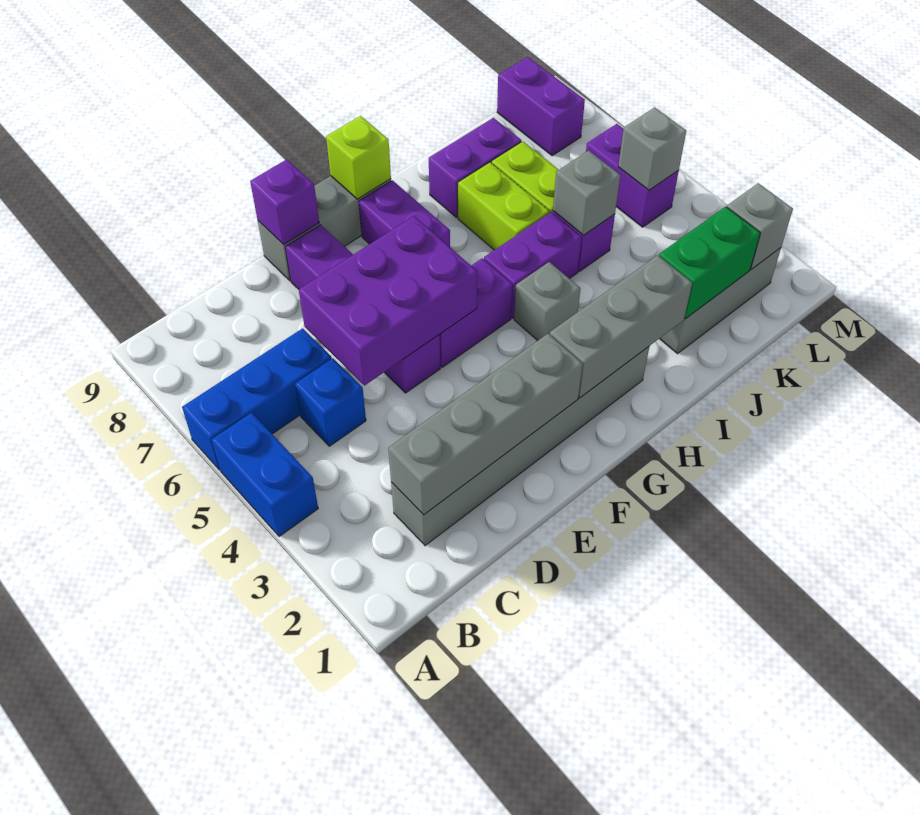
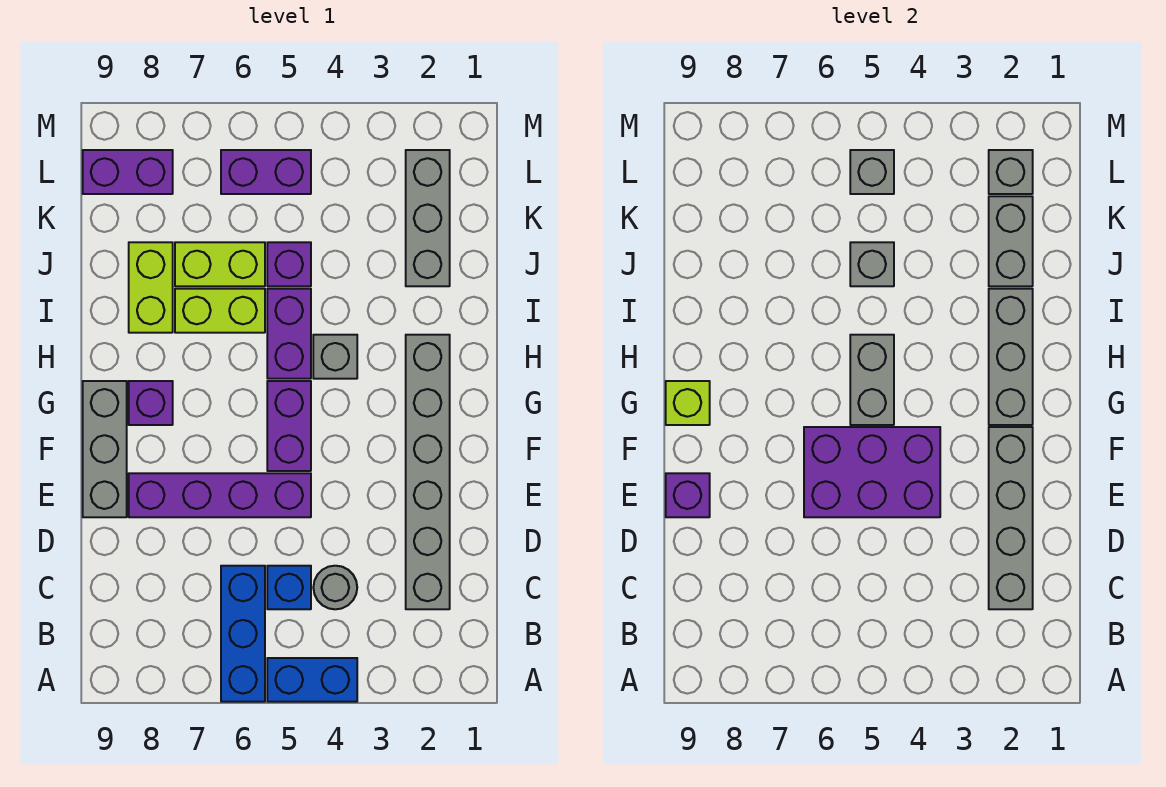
none -> grey 1x1 round brick [313,566,357,609]
purple 2x3 brick [299,216,477,386] -> purple 2x3 brick turned to [804,427,940,517]
none -> grey 1x2 brick [850,335,894,425]
purple 1x2 brick [359,180,450,247] -> purple 1x1 brick [129,381,173,425]
purple 1x2 brick [429,118,521,218] -> lime 1x2 brick [129,242,173,333]
green 1x2 brick [659,207,760,319] -> grey 1x2 brick [989,196,1033,286]

